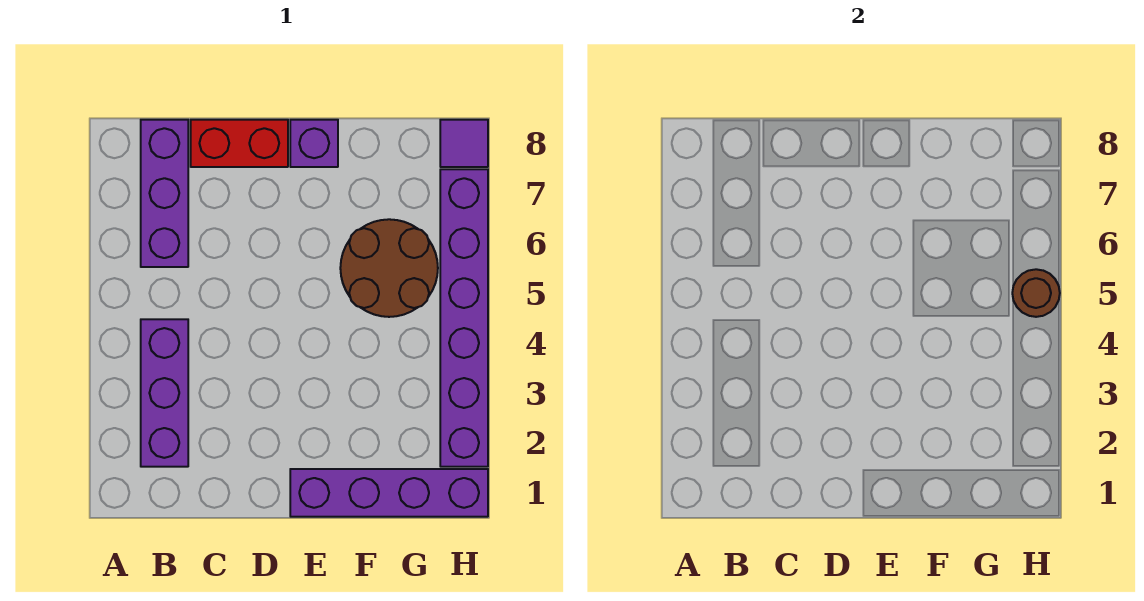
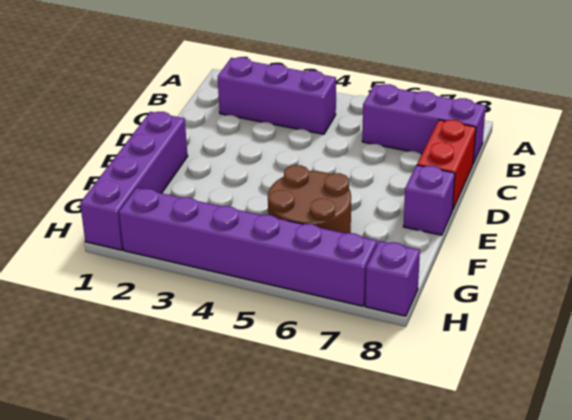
brown 1x1 round brick [1012,269,1060,317] -> none
purple 1x1 tile [440,120,488,167] -> purple 1x1 brick [365,241,420,316]

